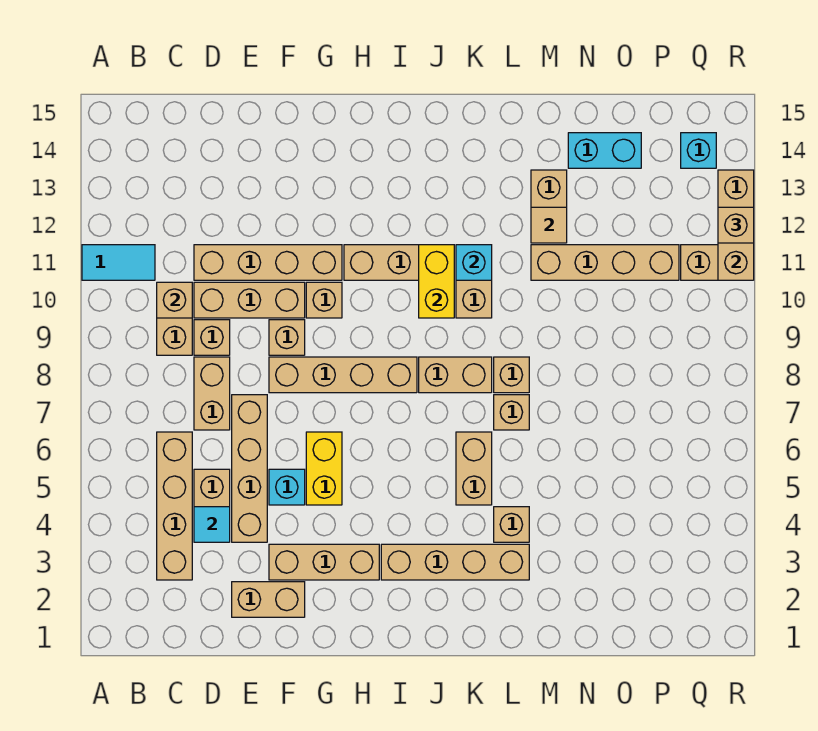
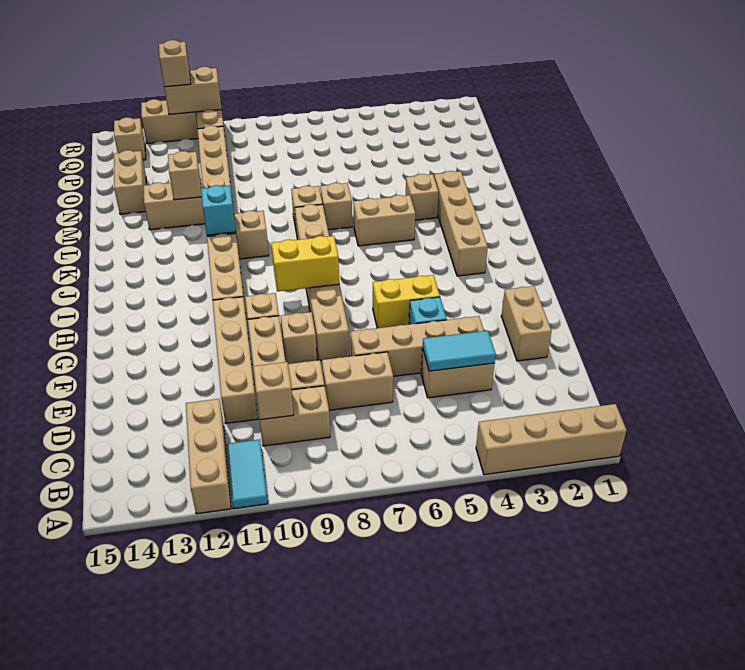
tan 1x4 brick [157,432,192,580] -> tan 1x4 brick moved to [476,404,627,475]
cyan 1x1 tile [194,507,230,542] -> cyan 1x2 tile [423,331,496,371]
tan 1x3 brick [269,544,379,580] -> tan 1x3 brick moved to [186,399,231,514]
yellow 1x2 brick [419,245,454,318] -> yellow 1x2 brick moved to [271,236,339,291]
tan 1x1 tile [531,207,567,243] -> tan 1x1 brick [168,151,202,200]
cyan 1x2 brick [568,133,641,168] -> tan 1x2 brick [114,150,146,214]
cyan 1x1 brick [681,133,716,168] -> tan 1x1 brick [114,117,146,160]

